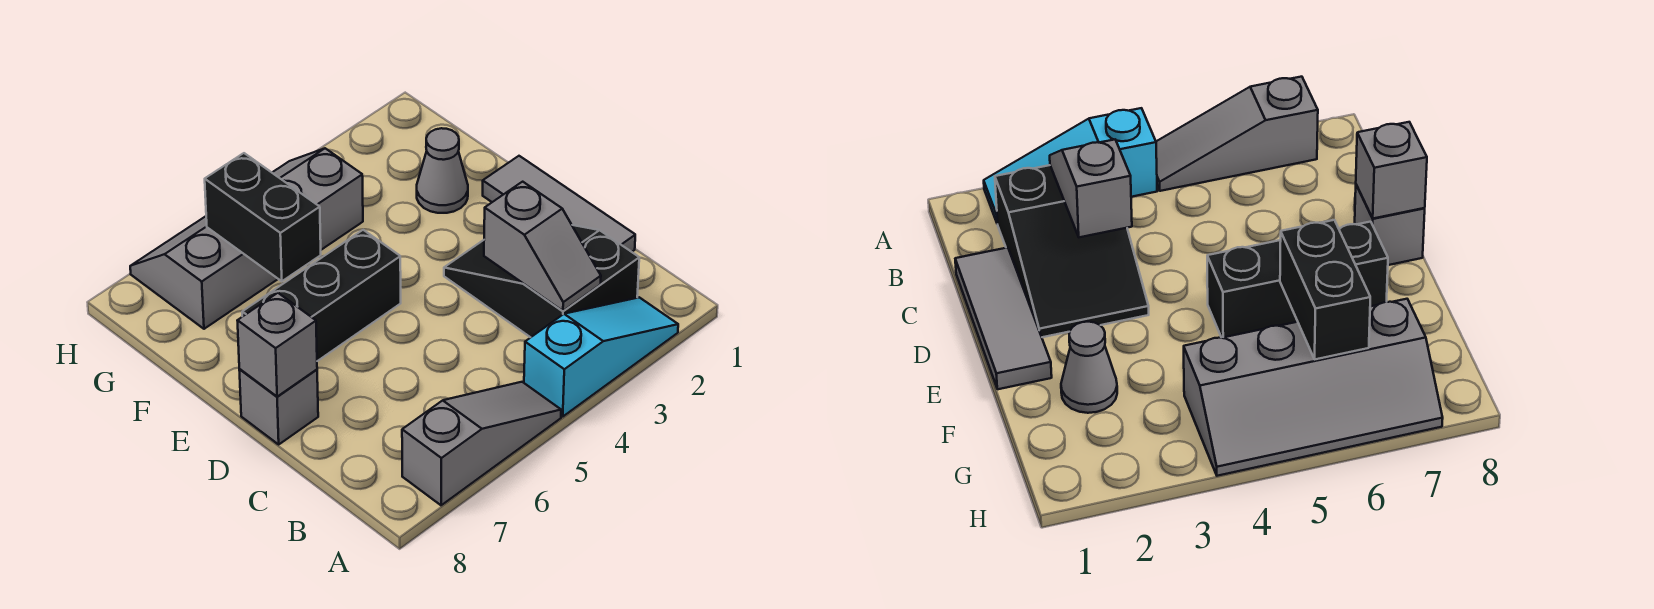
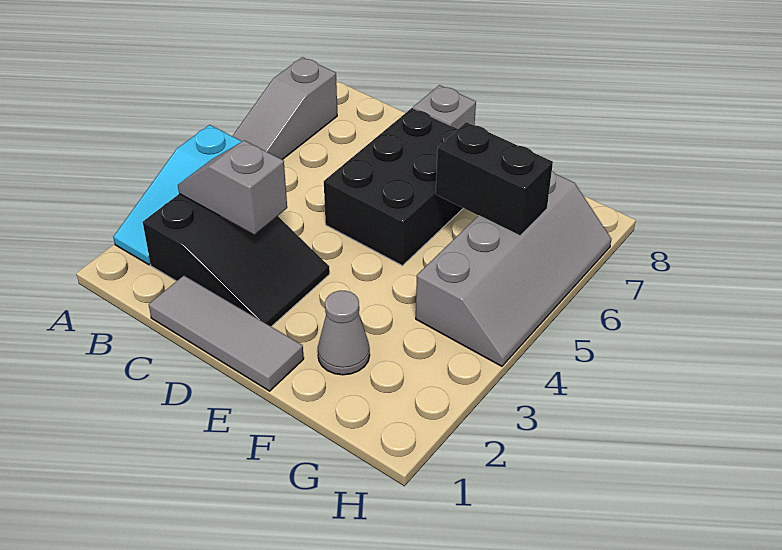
grey 1x1 brick [237,293,317,397] -> none
black 1x3 brick [242,230,401,361] -> black 2x3 brick [324,108,463,266]

